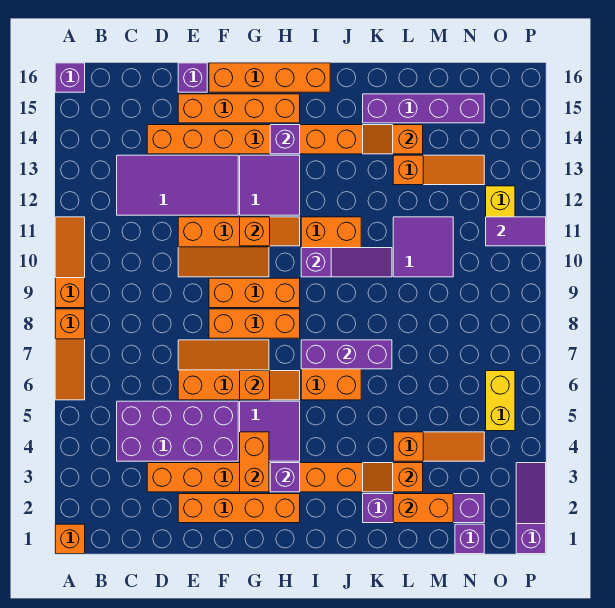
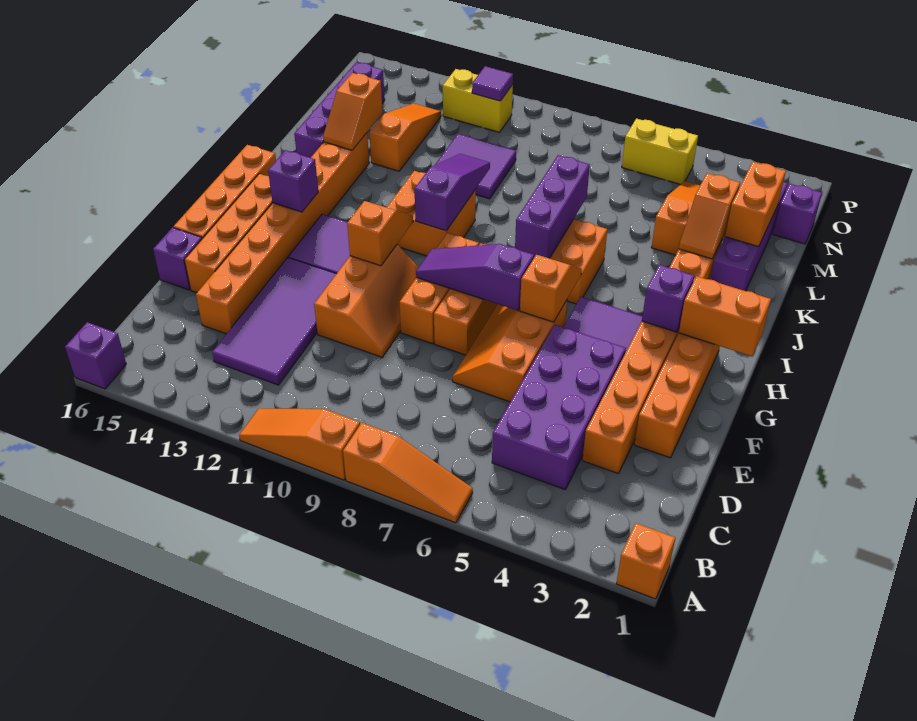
orange 1x2 brick [240,432,269,492] -> orange 1x2 brick moved to [679,276,771,356]
purple 1x2 tile [486,217,546,246] -> purple 1x1 tile [472,66,513,101]
purple 1x3 slope [516,463,546,554] -> purple 1x3 slope moved to [416,244,534,311]

